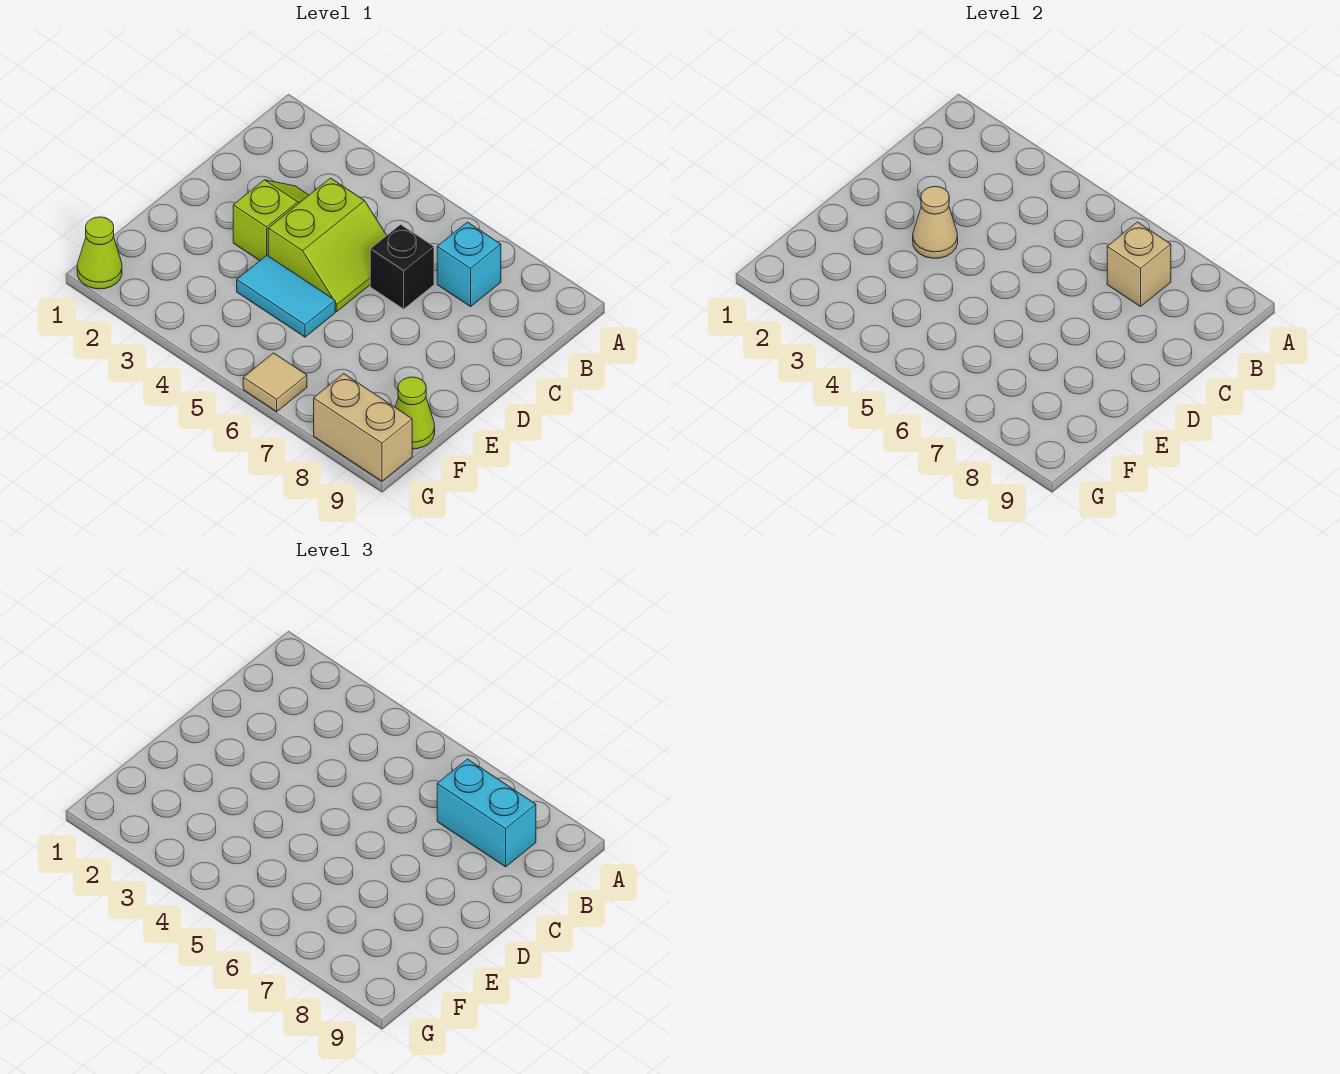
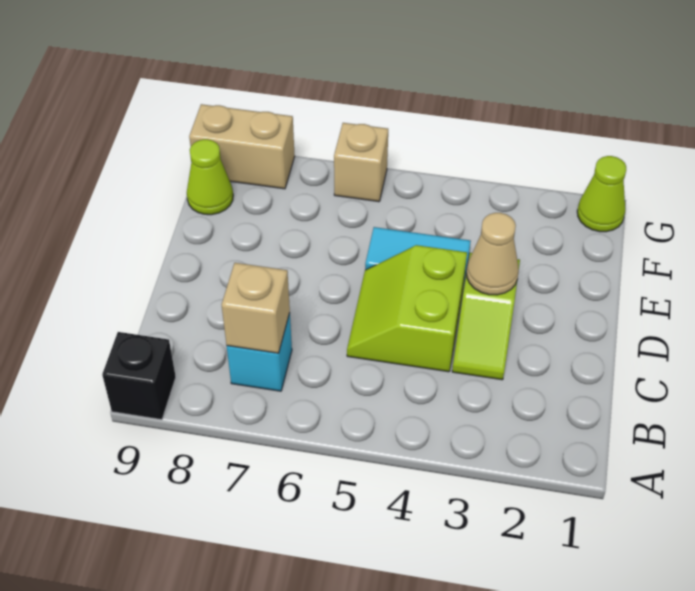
cyan 1x2 brick [437,759,536,867] -> none
black 1x1 brick [370,225,434,309] -> black 1x1 brick moved to [102,332,176,420]
tan 1x1 tile [243,353,307,412] -> tan 1x1 brick [334,123,388,202]

